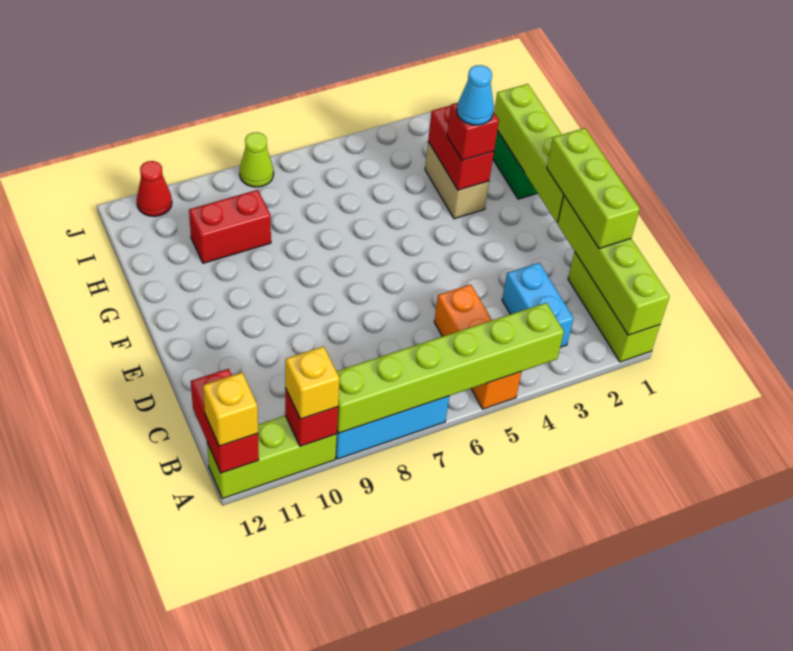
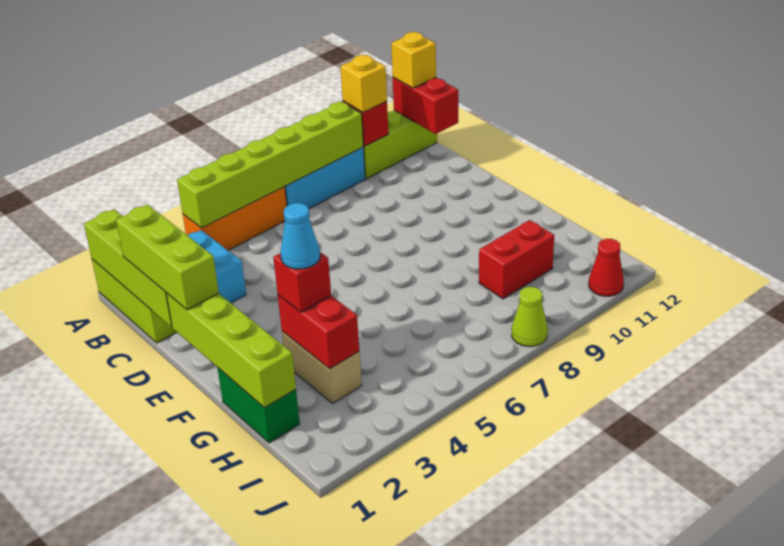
orange 1x3 brick [434,285,522,409] -> orange 1x3 brick turned to [183,187,287,250]

